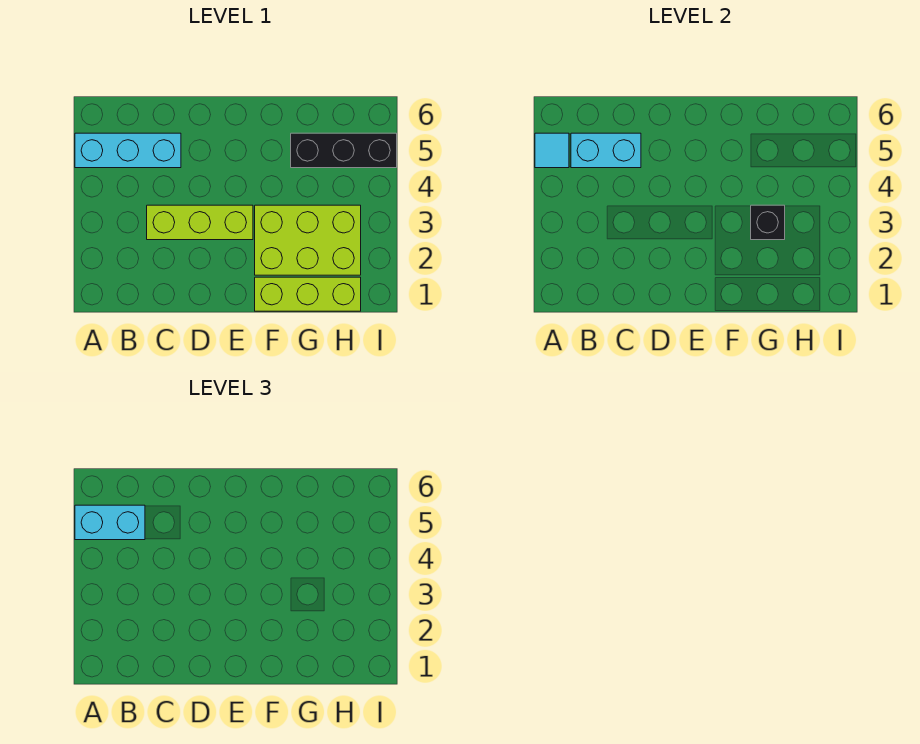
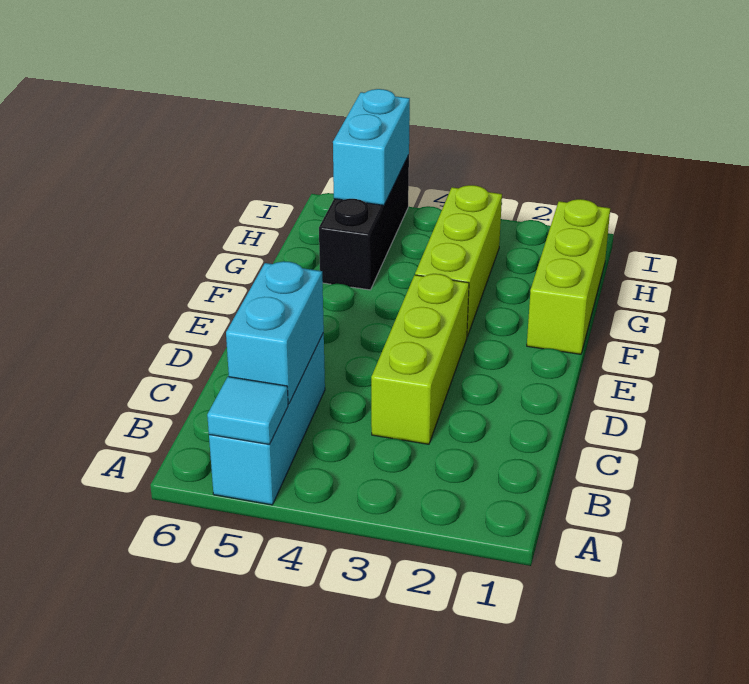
cyan 1x2 brick [75,505,145,540] -> cyan 1x2 brick moved to [333,89,410,205]
lime 2x3 brick [255,205,361,275] -> lime 1x3 brick [415,185,502,337]
black 1x1 brick [751,205,785,240] -> none

